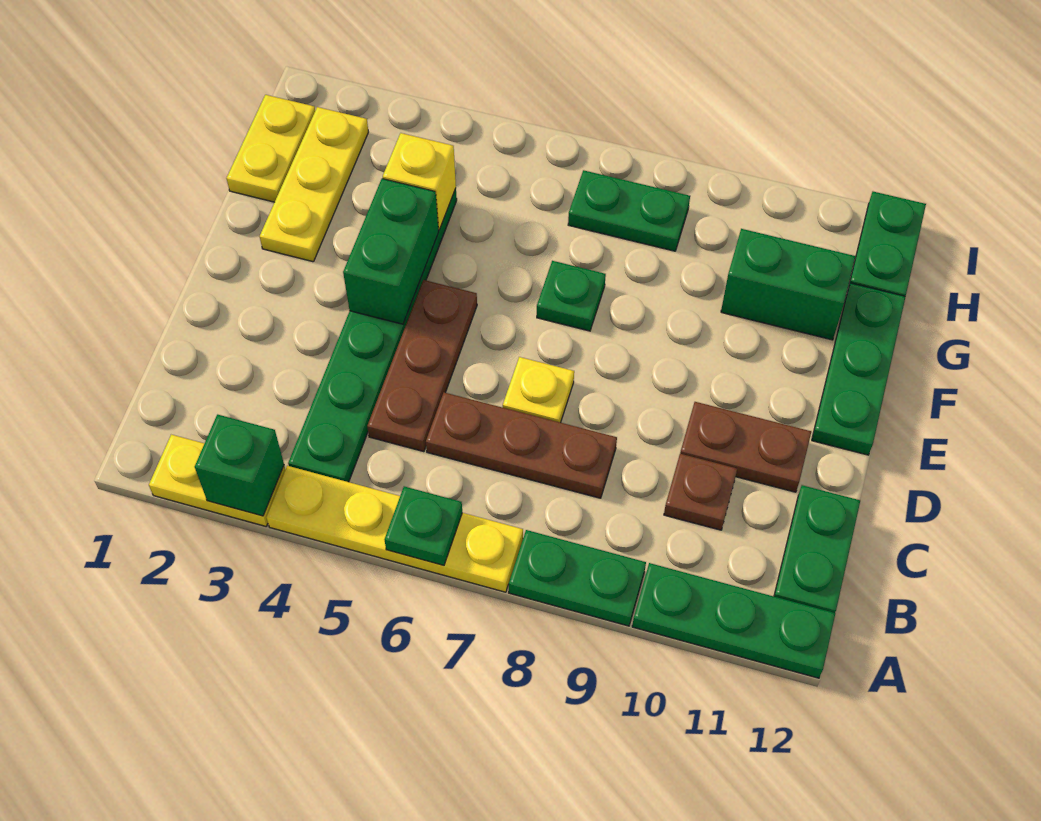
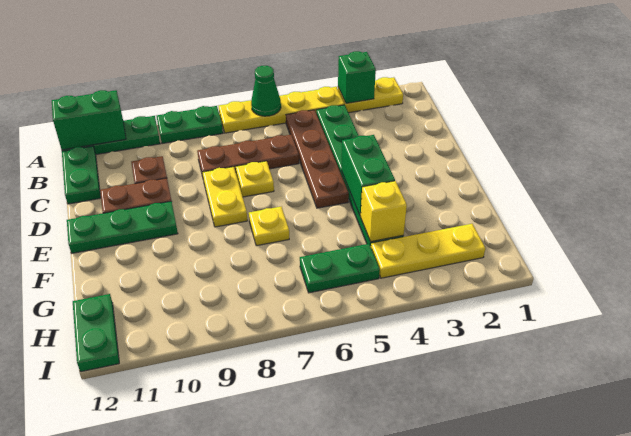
green 1x1 plate [385,486,462,565] -> green 1x1 cone [251,66,281,116]
brown 1x3 plate [367,280,477,452] -> brown 1x4 plate [286,110,349,208]
green 1x3 plate [812,283,906,455] -> green 1x3 plate turned to [67,201,178,253]
yellow 1x3 plate [260,107,368,262] -> yellow 1x3 plate turned to [371,224,485,278]
green 1x1 plate [537,261,606,331] -> yellow 1x1 plate [249,207,289,246]
yellow 1x2 plate [226,95,315,202] -> yellow 1x2 plate moved to [202,167,247,227]
green 1x2 brick [721,229,856,340] -> green 1x2 brick moved to [52,90,126,150]
green 1x2 plate [568,170,690,251] -> green 1x2 plate moved to [300,244,380,293]

